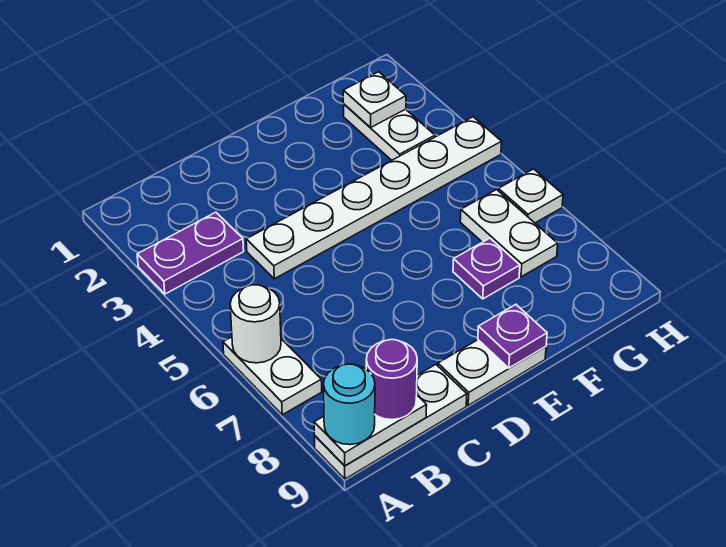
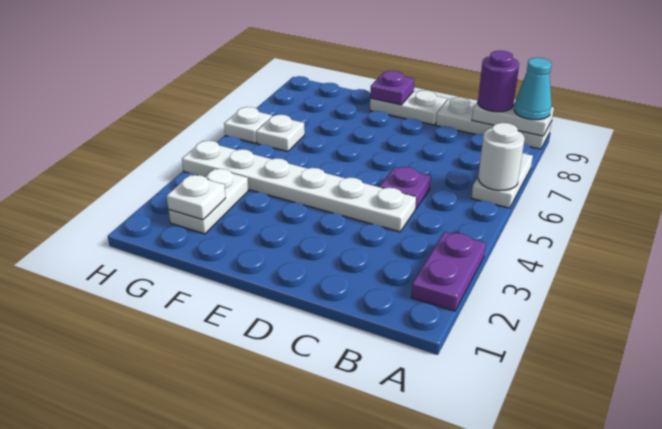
purple 1x2 plate [137,212,244,294] -> purple 1x2 plate turned to [411,232,486,311]
cyan 1x1 round brick [324,364,375,445] -> cyan 1x1 cone [514,58,552,120]
purple 1x1 plate [453,238,520,299] -> purple 1x1 plate moved to [380,167,431,209]
white 1x2 plate [460,190,558,277] -> white 1x1 plate [256,115,305,152]

